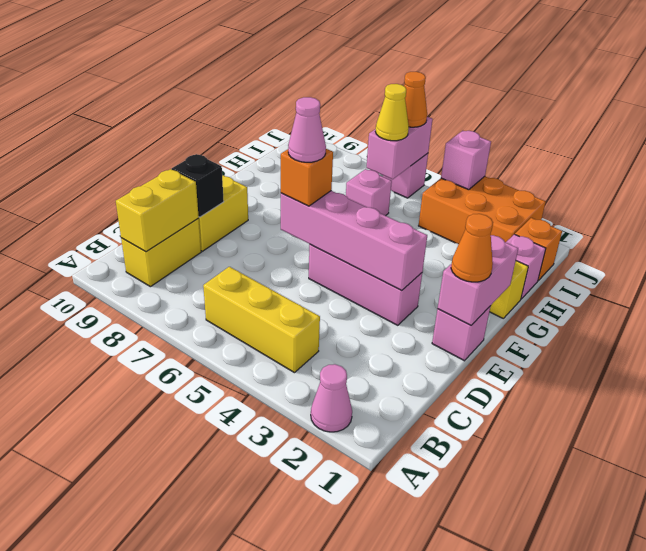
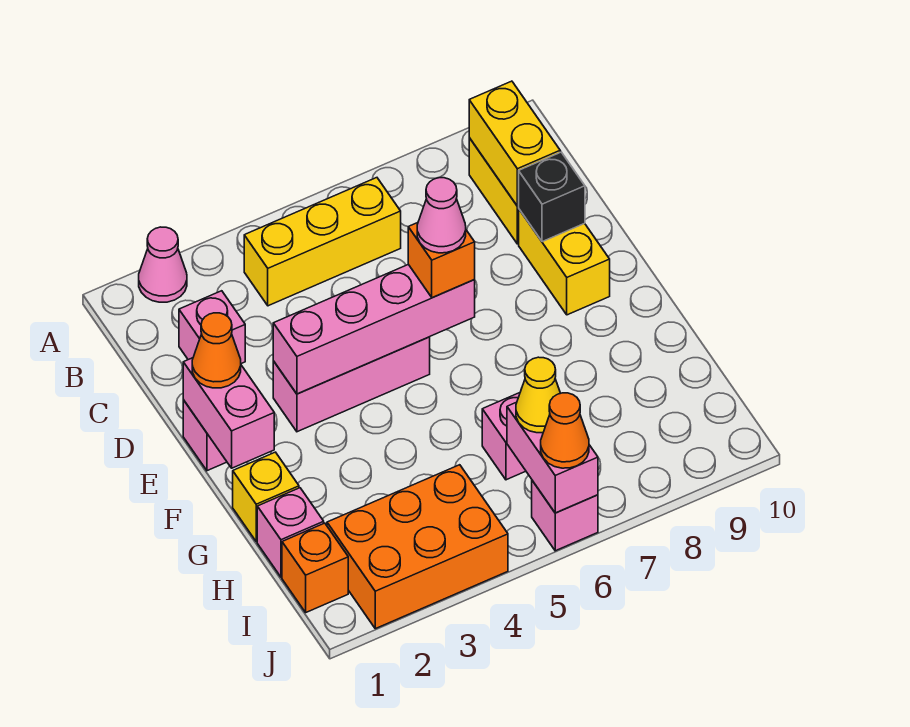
pink 1x1 brick [441,131,491,190] -> pink 1x1 brick moved to [179,291,245,364]

